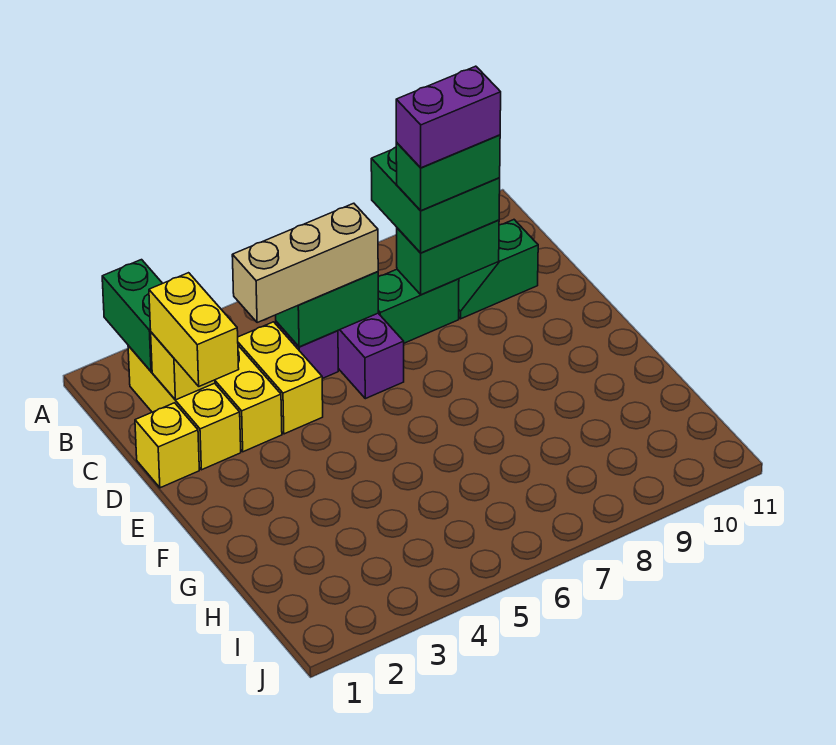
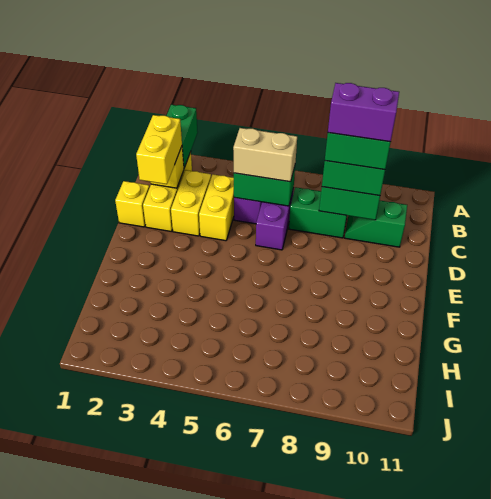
tan 1x3 brick [232,203,378,323] -> tan 1x2 brick [233,128,297,182]

